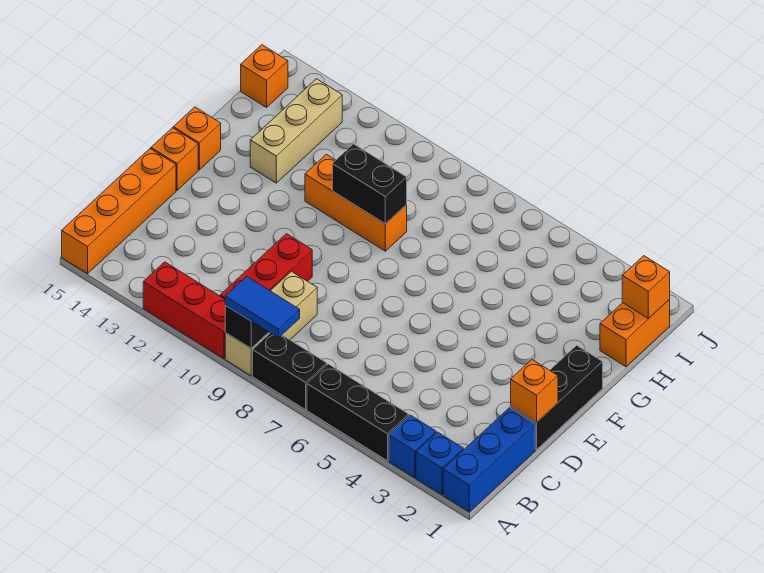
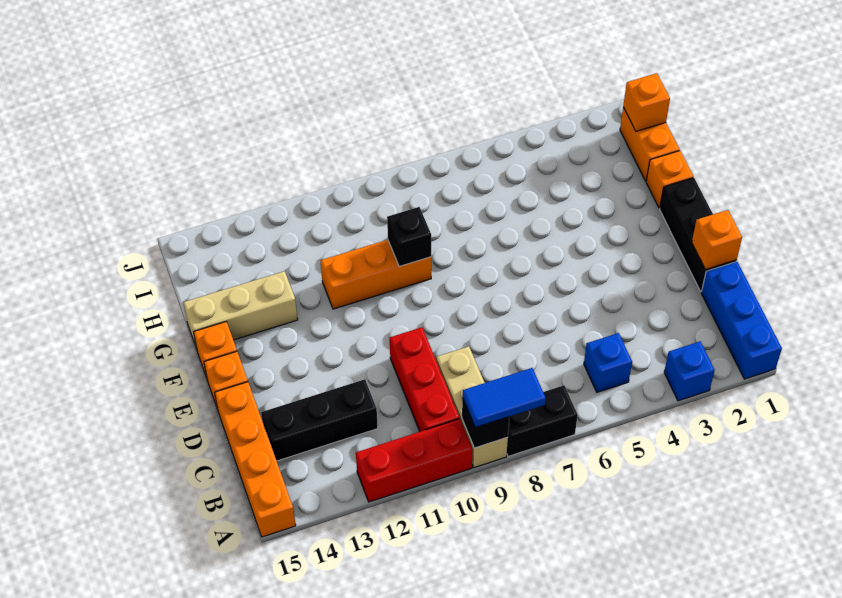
blue 1x1 brick [416,432,463,495] -> blue 1x1 brick moved to [584,333,632,392]
black 1x3 brick [307,364,409,461] -> black 1x3 brick moved to [261,379,378,461]
black 1x2 brick [332,144,407,224] -> black 1x1 brick [387,207,431,267]
tan 1x3 brick [250,79,342,183] -> tan 1x3 brick turned to [183,271,298,349]
orange 1x1 brick [241,45,288,108] -> orange 1x1 brick moved to [646,151,693,208]

